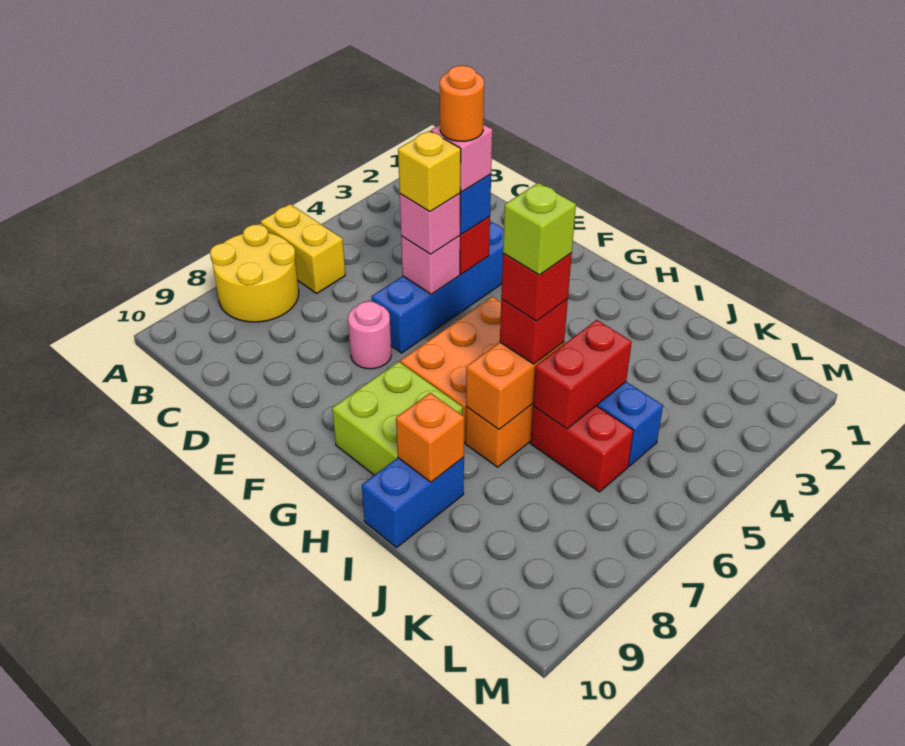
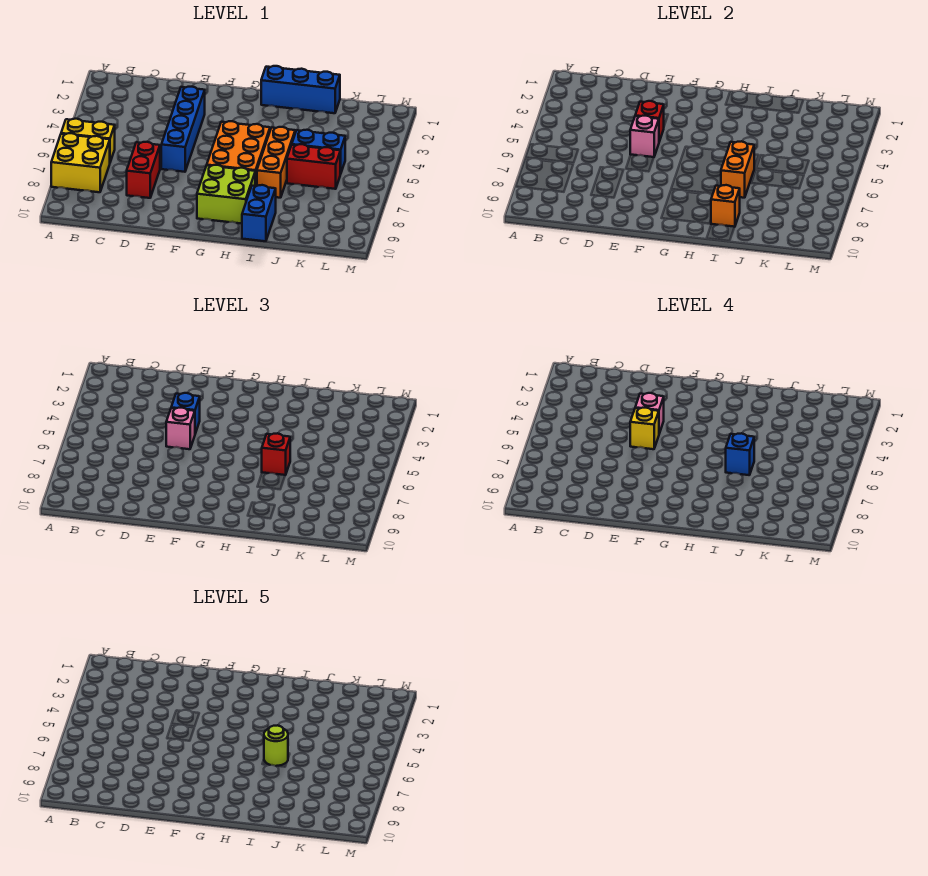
yellow 2x2 round brick [210,225,299,322] -> yellow 2x2 brick [51,133,110,192]
orange 1x1 round brick [440,66,484,141] -> none
pink 1x1 round brick [348,301,391,369] -> none
none -> blue 1x3 brick [261,66,340,113]
red 1x1 brick [501,253,572,321] -> blue 1x1 brick [726,433,754,475]
lime 1x1 brick [503,183,576,275] -> lime 1x1 round brick [264,725,288,766]
red 1x2 brick [533,320,632,429] -> red 1x2 brick moved to [127,142,160,198]

